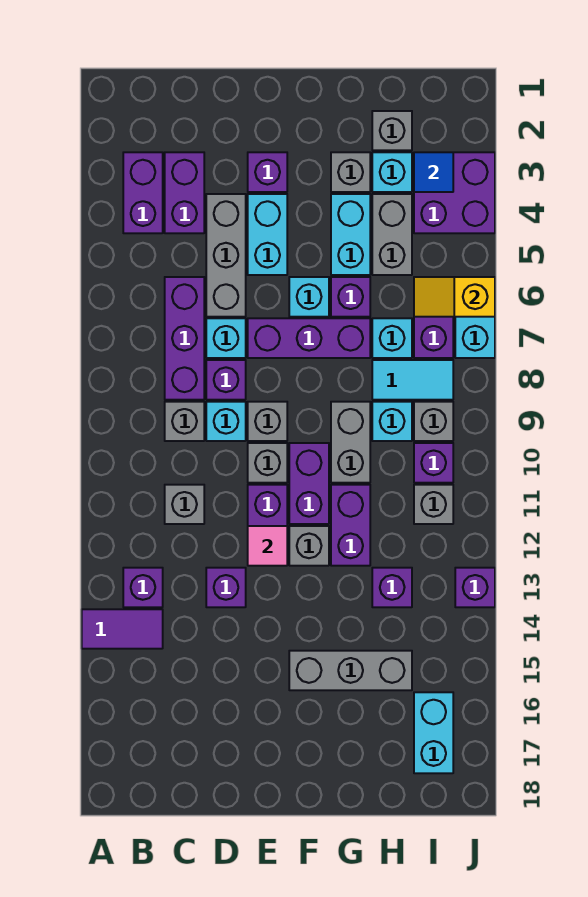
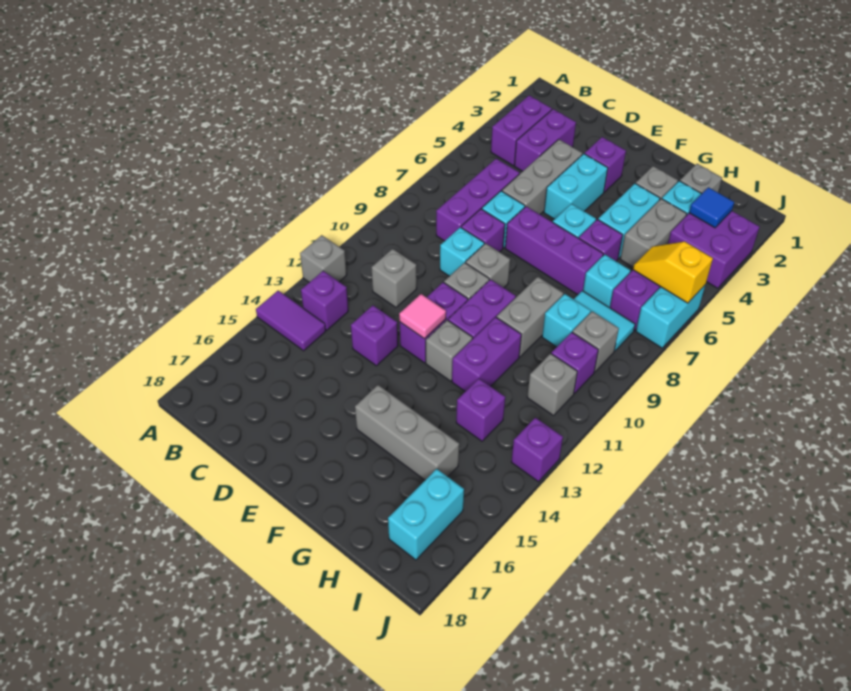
grey 1x1 brick [165,402,204,441] -> grey 1x1 brick moved to [300,235,347,282]

